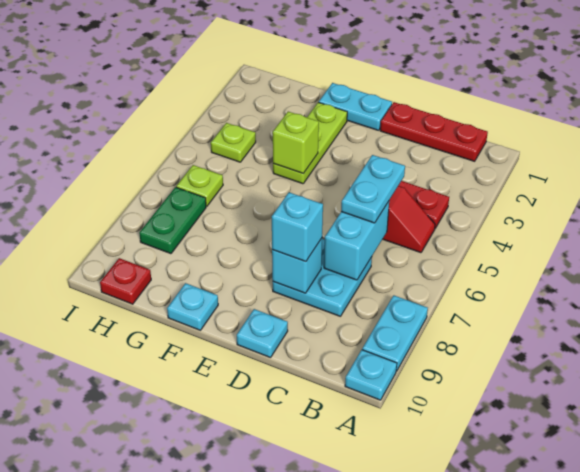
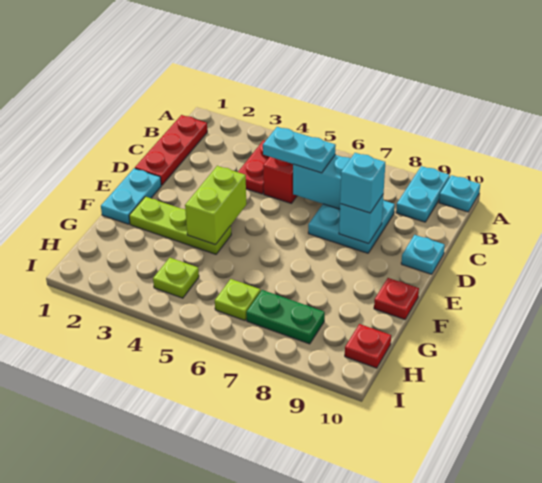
cyan 1x2 plate [362,295,428,371] -> cyan 1x2 plate turned to [396,166,450,222]
lime 1x1 brick [273,112,319,173] -> lime 1x2 brick [185,166,246,245]
cyan 1x1 plate [167,283,218,330] -> red 1x1 plate [374,278,419,319]

